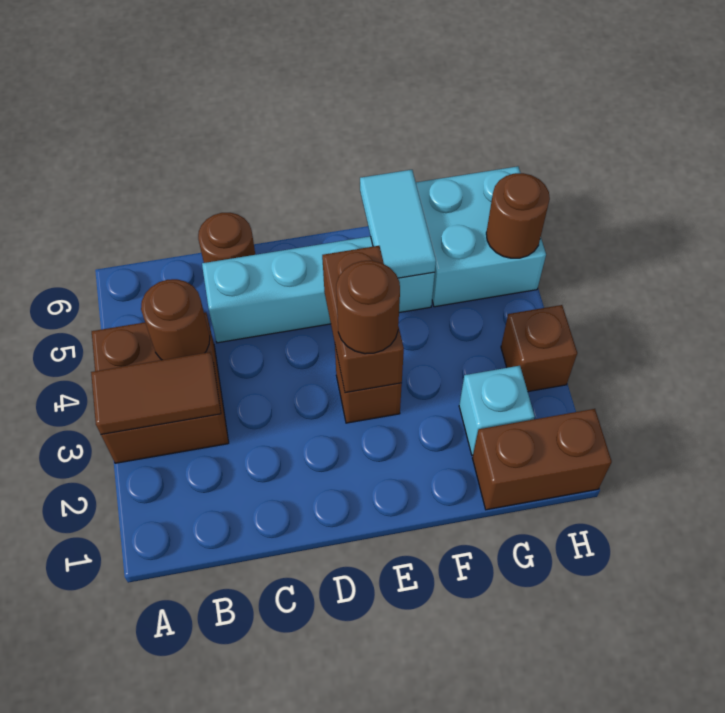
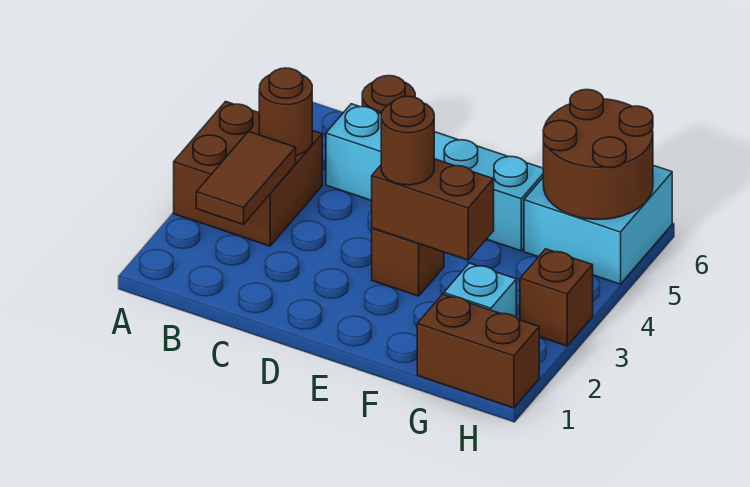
brown 1x2 tile [91,352,221,434] -> brown 1x2 tile turned to [196,131,296,224]
brown 1x2 brick [322,246,404,393] -> brown 1x2 brick turned to [372,159,494,260]
cyan 1x2 tile [360,170,436,278] -> none
brown 1x1 round brick [486,173,550,258] -> brown 2x2 round brick [543,89,653,219]

